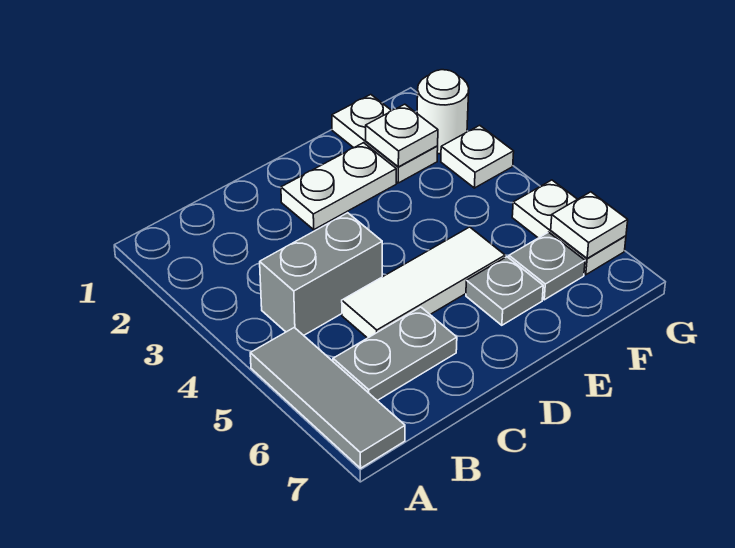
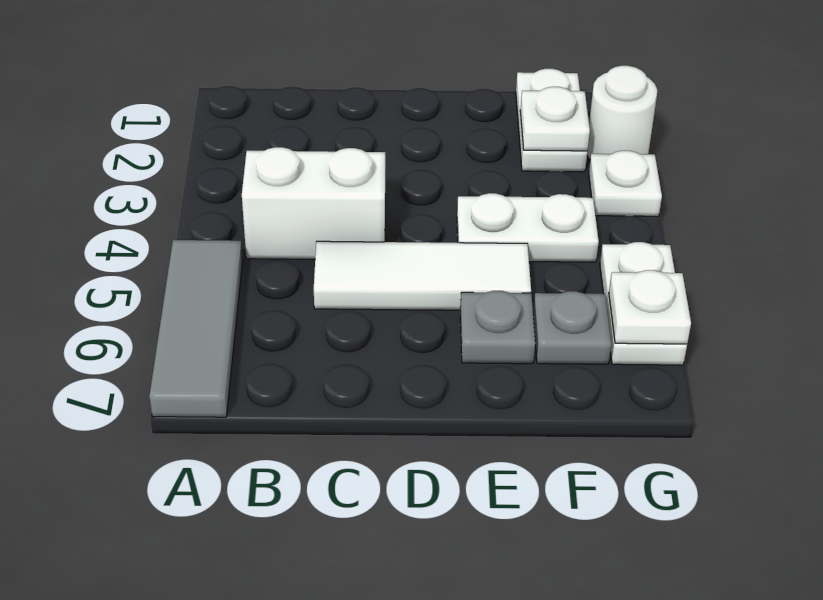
grey 1x2 brick [260,213,382,335] -> white 1x2 brick [242,147,385,259]
grey 1x2 plate [333,307,457,401] -> none
white 1x2 plate [281,143,396,230] -> white 1x2 plate moved to [457,193,599,262]

